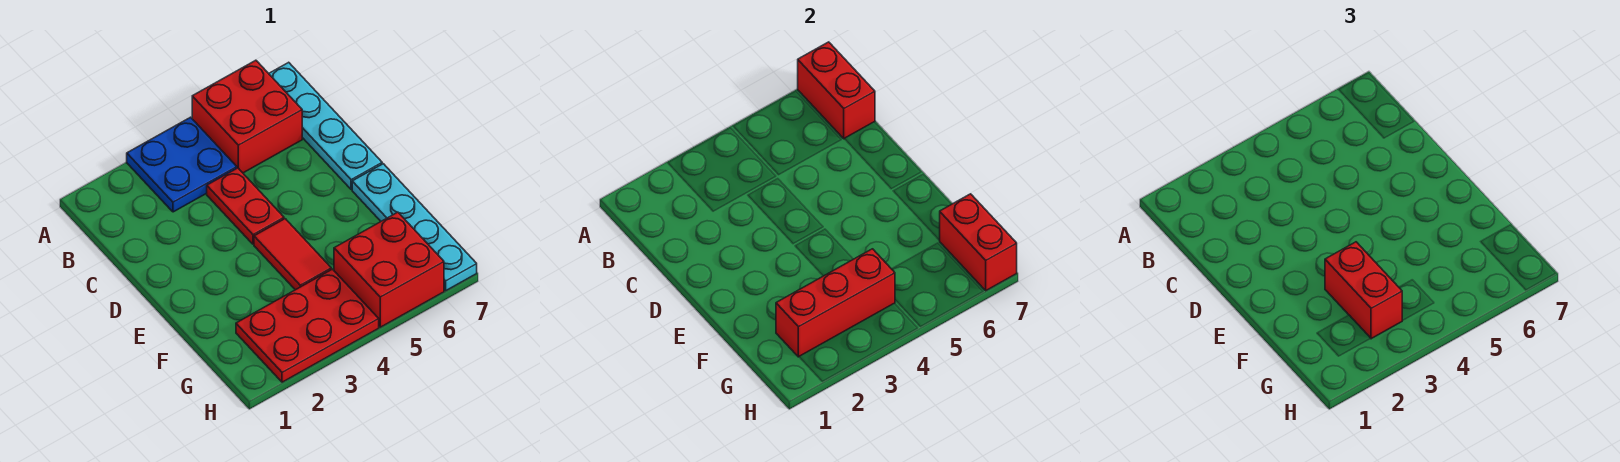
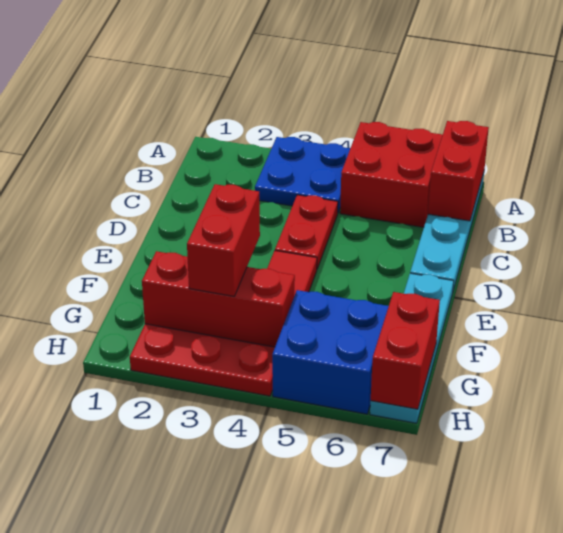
red 2x2 brick [334,212,444,327] -> blue 2x2 brick [272,290,389,414]

